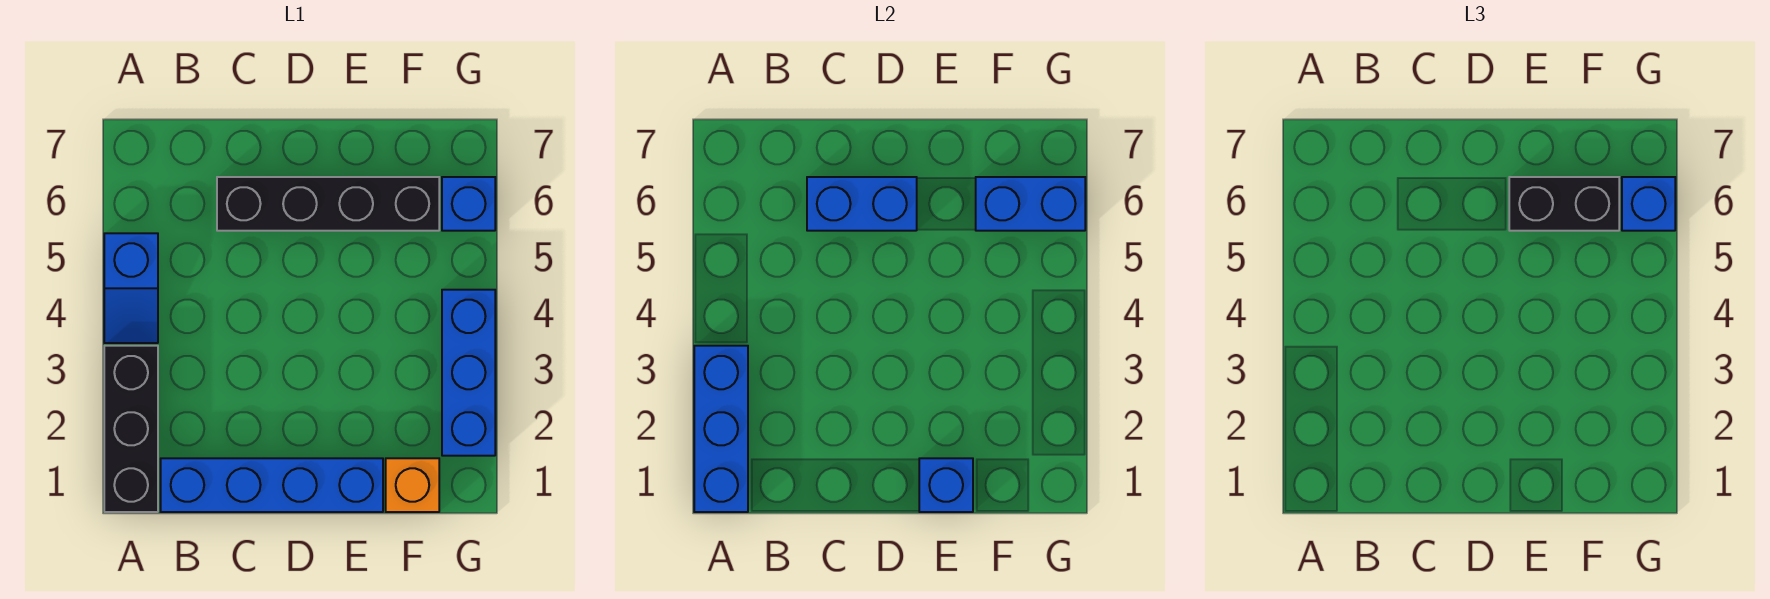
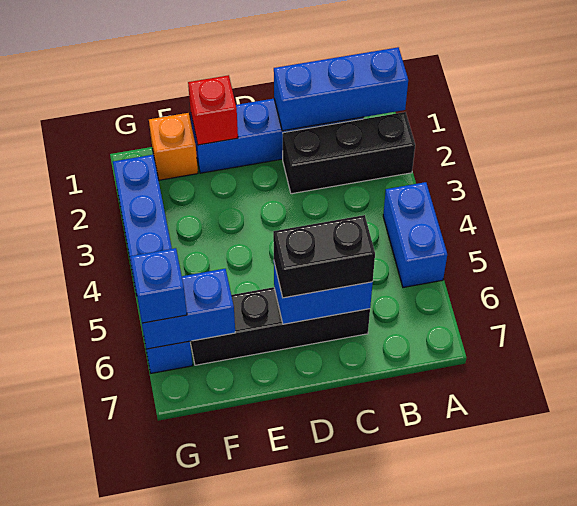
black 1x3 brick [104,346,158,512] -> black 1x3 brick turned to [283,112,415,194]
blue 1x3 brick [694,346,748,512] -> blue 1x3 brick turned to [274,47,408,131]
blue 1x2 slope [104,233,158,343] -> blue 1x2 brick [383,182,447,287]
blue 1x1 brick [919,458,973,512] -> red 1x1 brick [188,75,238,145]
black 1x2 brick [1509,177,1619,231] -> black 1x2 brick moved to [273,215,375,298]

